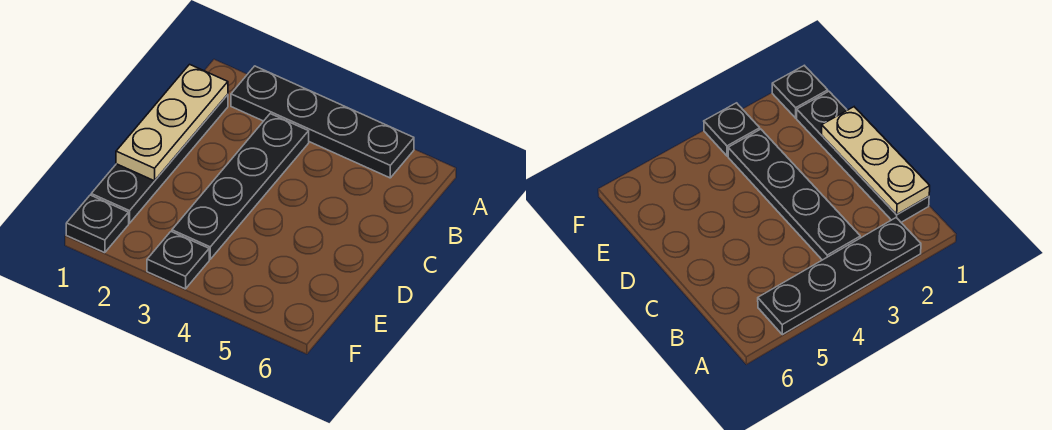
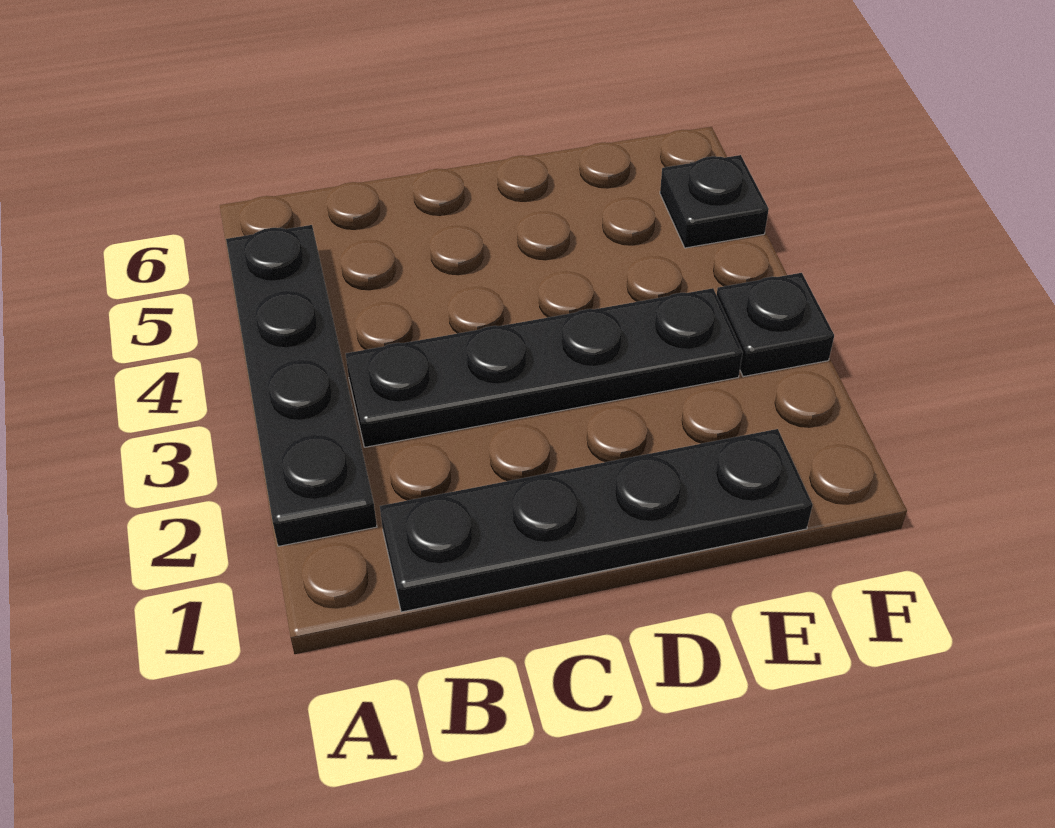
tan 1x3 plate [116,64,228,181] -> none
black 1x1 plate [66,195,129,253] -> black 1x1 plate moved to [660,155,769,248]

